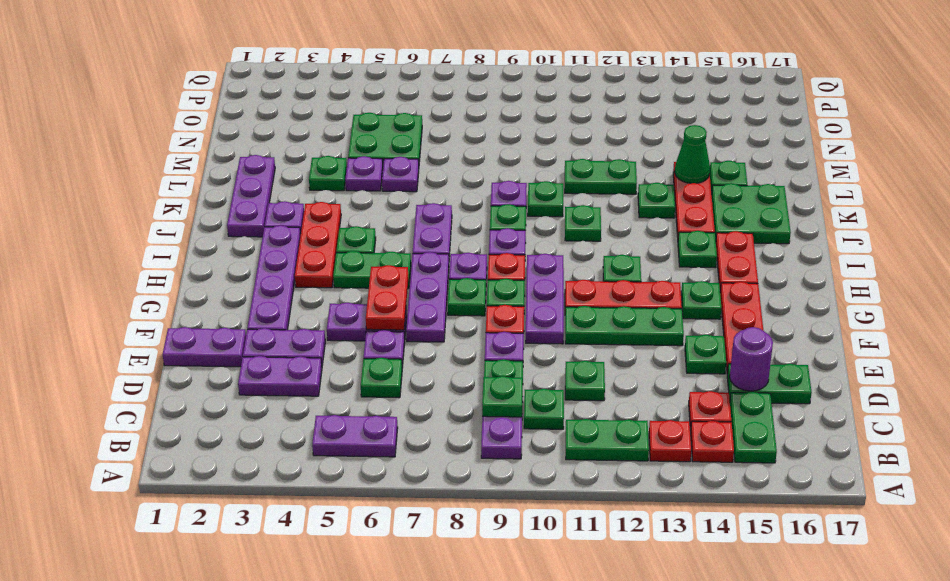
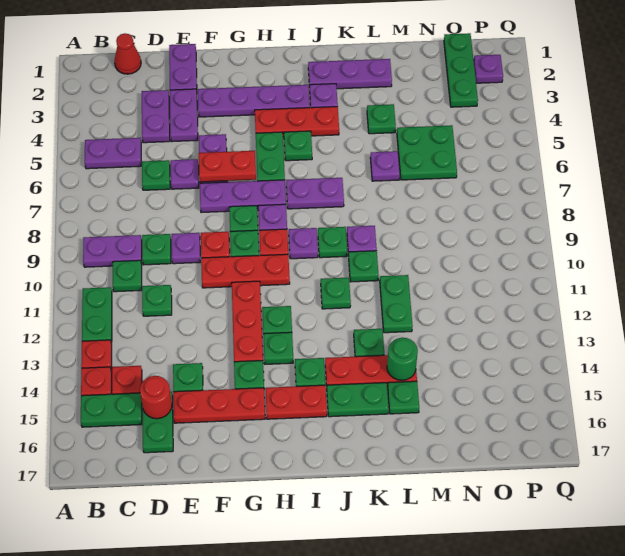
purple 1x2 plate [312,415,398,457] -> purple 1x2 plate turned to [85,138,141,169]
none -> red 1x1 cone [114,33,141,74]
green 1x1 plate [482,376,523,417] -> green 1x1 plate moved to [263,332,293,364]
purple 1x1 round brick [730,327,773,391] -> red 1x1 round brick [140,376,172,419]
purple 1x3 plate [526,254,564,344] -> red 1x3 plate [201,254,290,288]
green 1x3 plate [565,306,684,346] -> green 1x3 plate moved to [444,33,478,107]
green 2x2 plate [711,184,791,244] -> green 1x2 plate [327,383,389,417]
purple 1x1 plate [345,156,383,191] -> purple 1x1 plate moved to [474,55,503,83]
green 1x1 cone [675,125,710,183] -> green 1x1 round brick [387,338,418,380]

